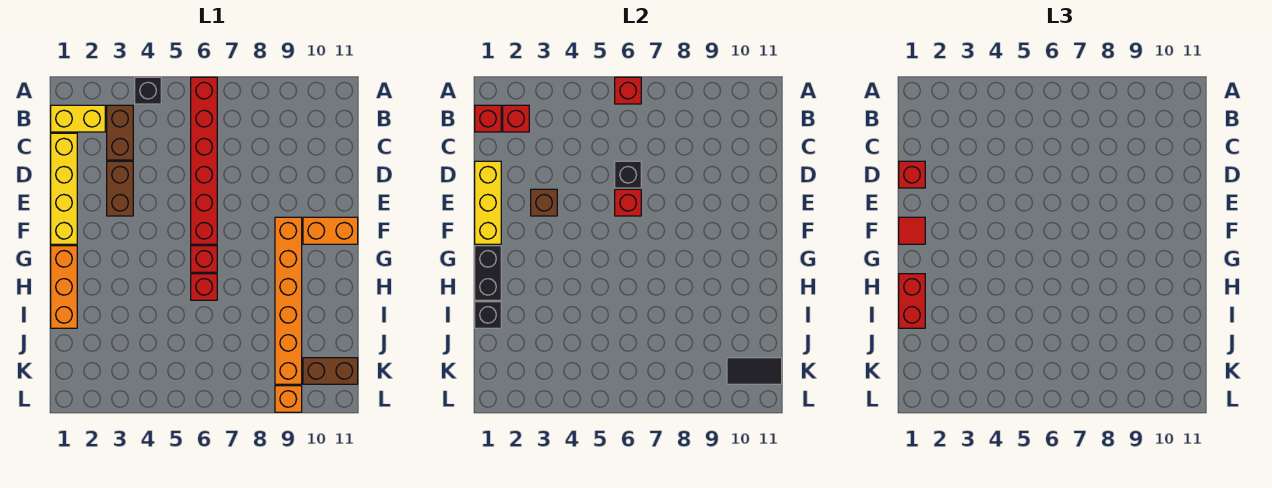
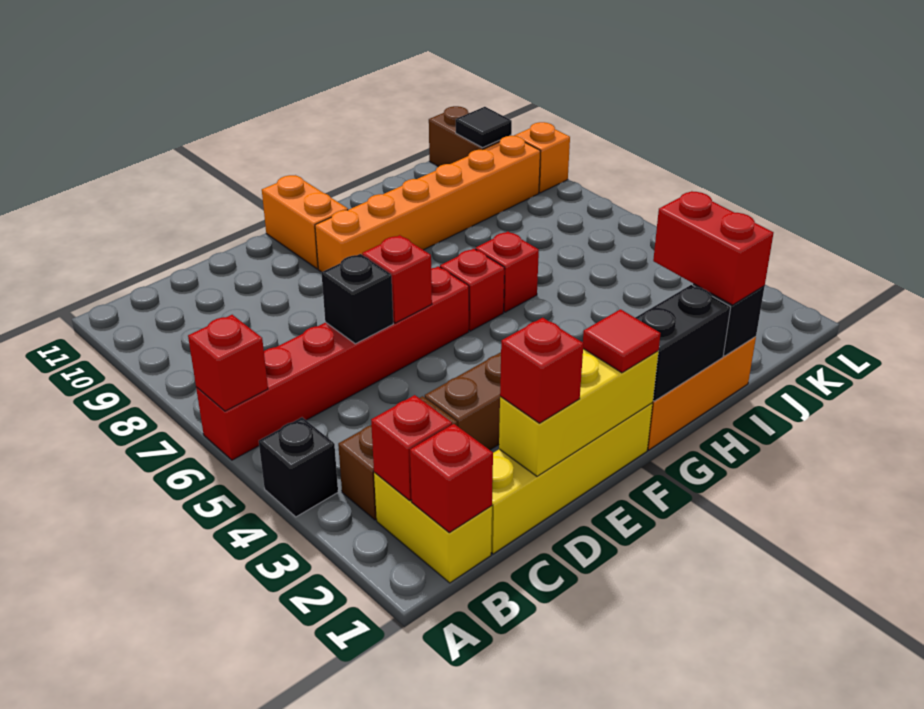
brown 1x1 brick [531,189,557,216] -> none
red 1x2 brick [899,274,925,328] -> red 1x2 brick turned to [653,191,773,305]
black 1x2 tile [727,358,782,384] -> black 1x1 tile [456,107,512,148]

